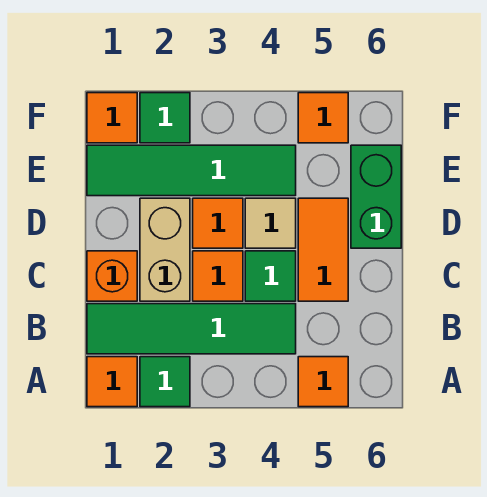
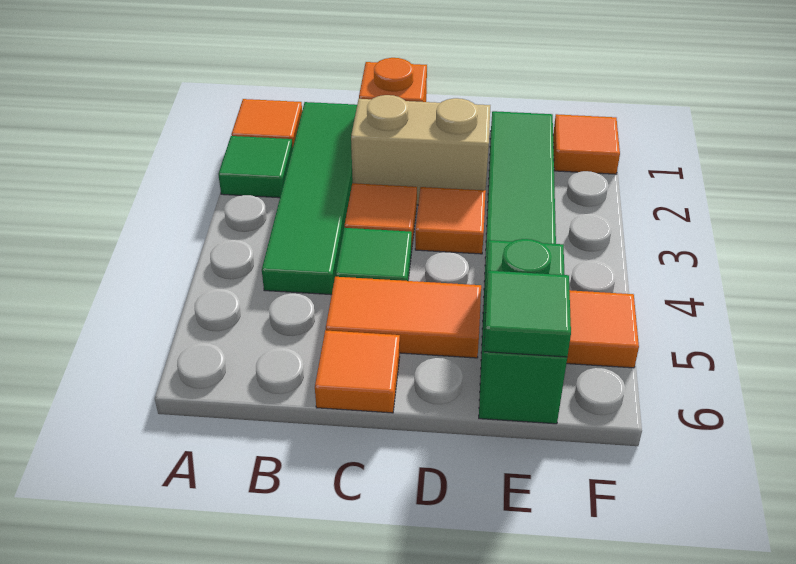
orange 1x1 tile [298,357,348,407] -> orange 1x1 tile moved to [315,330,400,413]
tan 1x1 tile [245,198,296,248] -> none
green 1x2 brick [351,145,401,248] -> green 1x2 brick turned to [479,239,567,424]
green 1x1 tile [140,93,190,143] -> green 1x1 tile moved to [484,271,571,357]

